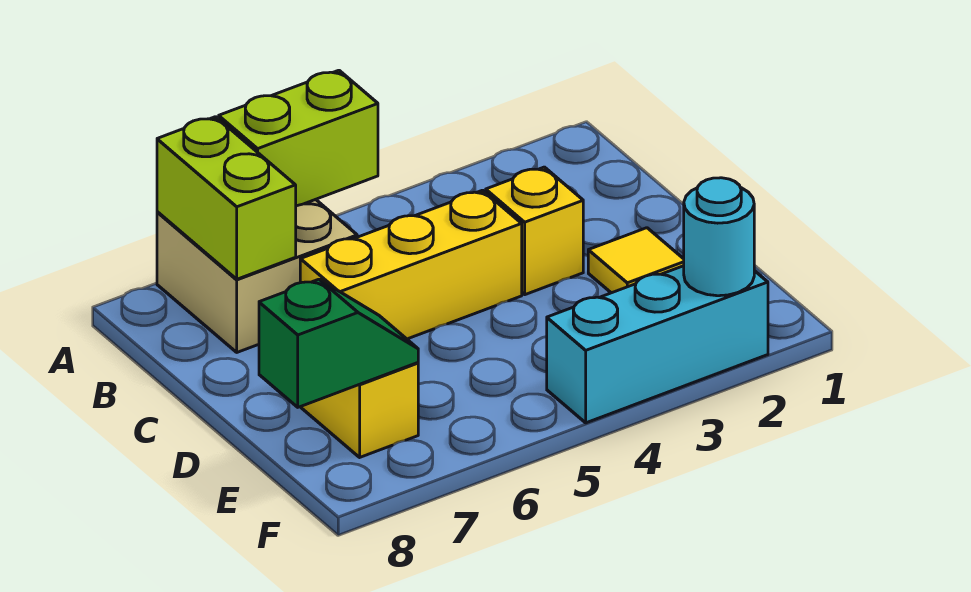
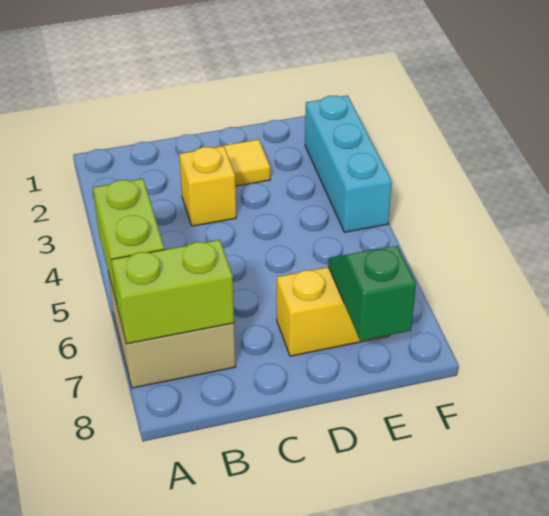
yellow 1x3 brick [300,190,522,339] -> none
cyan 1x1 round brick [684,178,754,296] -> none

